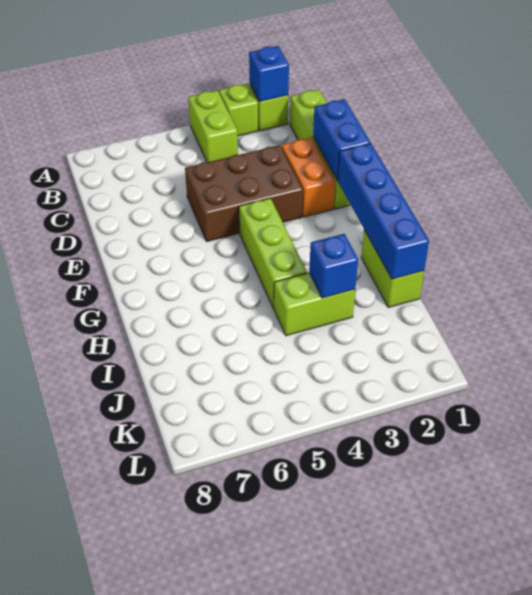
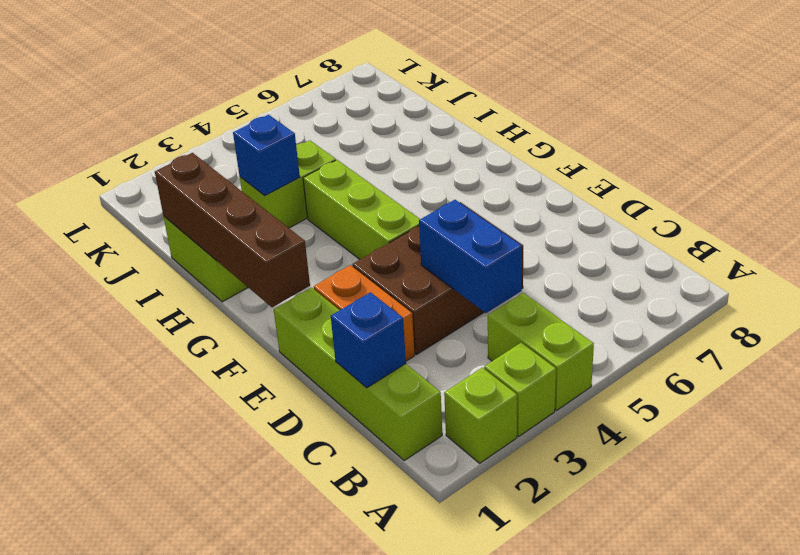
blue 1x1 brick [249,46,289,102] -> blue 1x1 brick moved to [331,292,406,388]
blue 1x2 brick [313,99,370,180] -> blue 1x2 brick moved to [419,200,522,313]
blue 1x4 brick [338,143,429,279] -> brown 1x4 brick [155,153,310,307]

